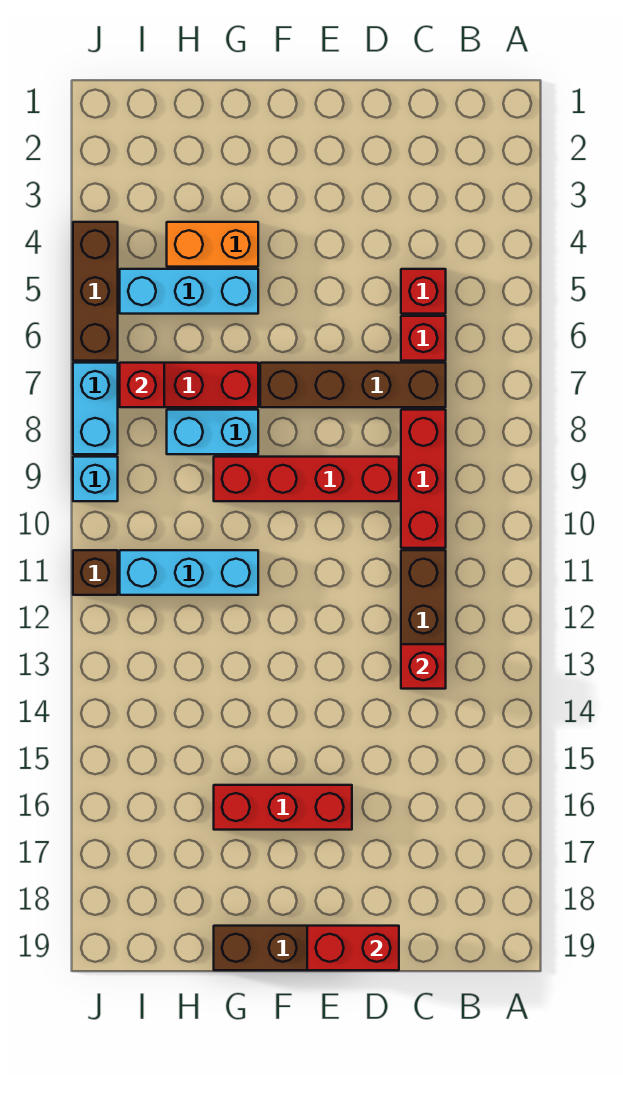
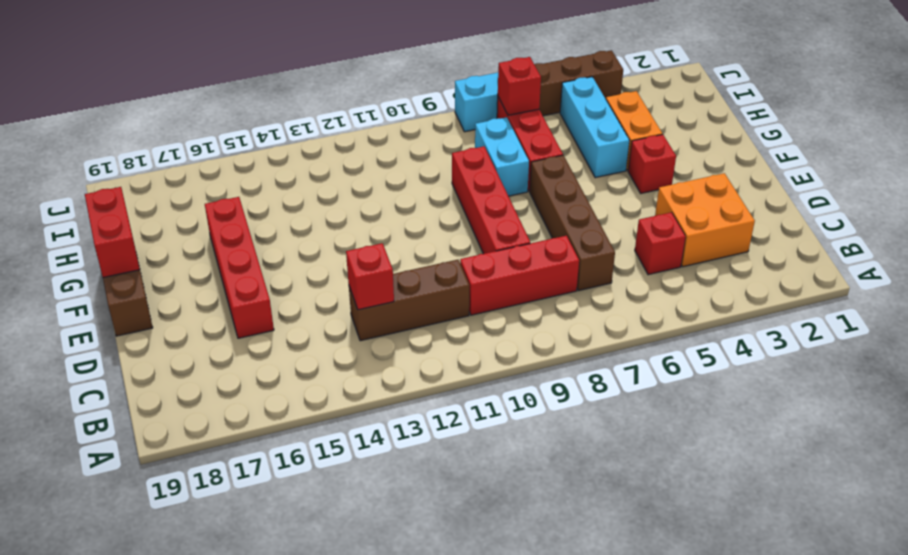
none -> orange 2x2 brick [655,173,755,267]
red 1x1 brick [401,316,446,361] -> red 1x1 brick moved to [628,134,676,193]
red 1x2 brick [307,926,399,970] -> red 1x2 brick moved to [85,187,140,277]
red 1x3 brick [214,785,352,830] -> red 1x4 brick [205,197,274,338]
cyan 1x3 brick [120,550,258,595] -> none
cyan 1x1 brick [73,457,118,501] -> none
brown 1x1 brick [73,550,118,595] -> none

